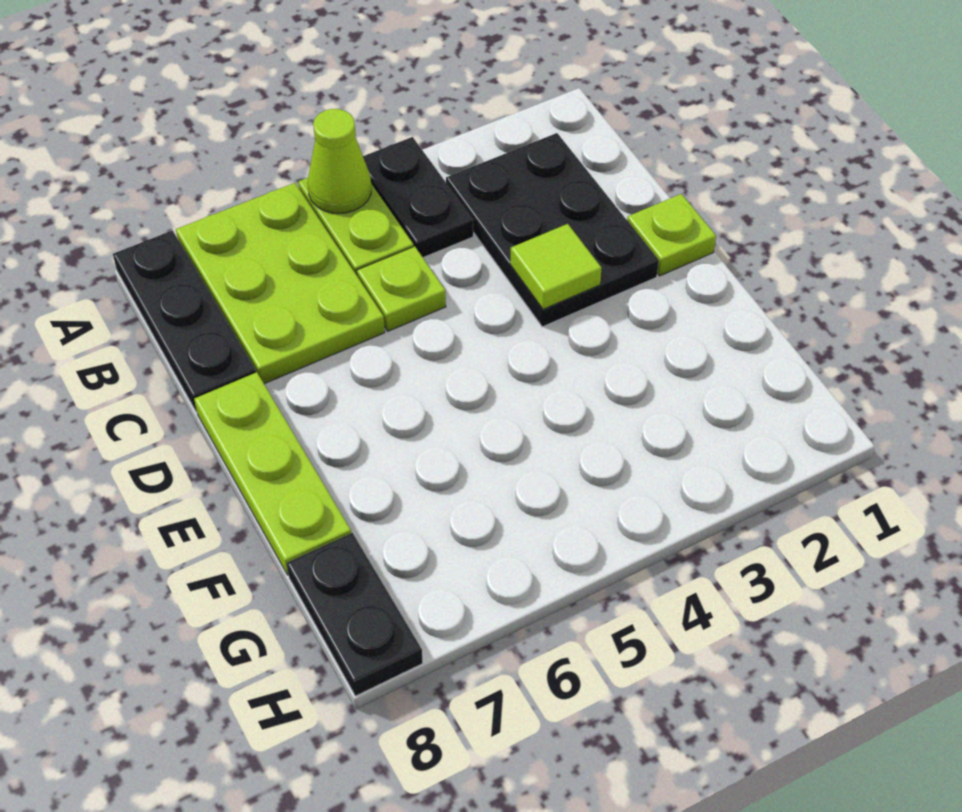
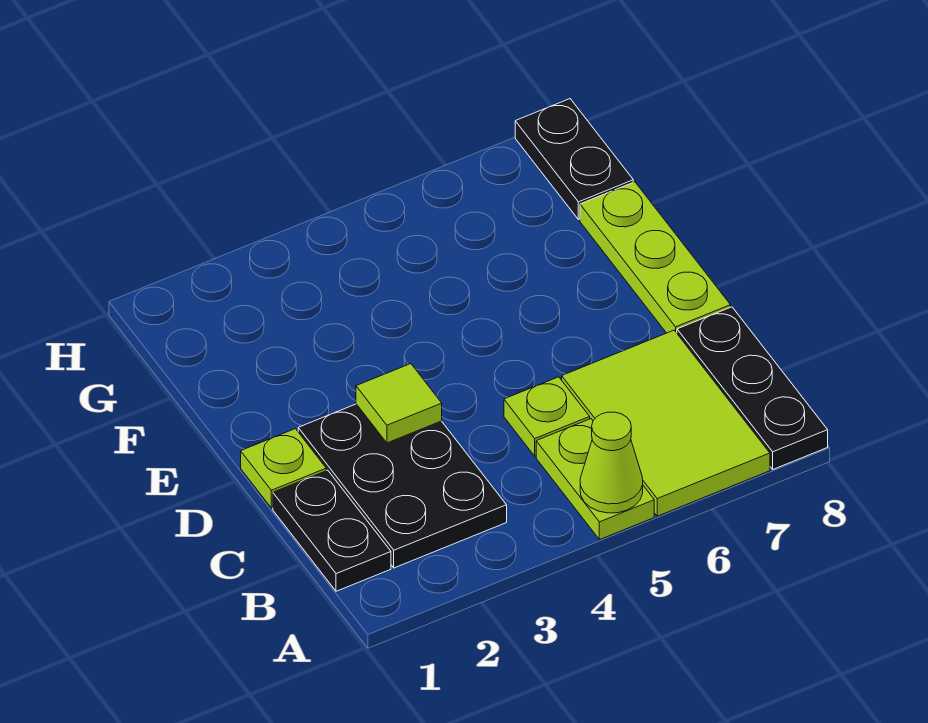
black 1x2 plate [363,137,473,258] -> black 1x2 plate moved to [273,470,391,591]
lime 2x3 plate [176,183,385,384] -> lime 2x3 tile [562,330,770,516]

